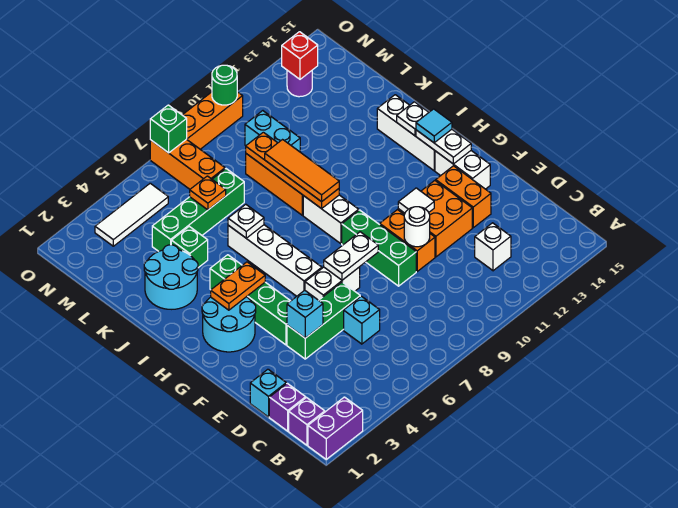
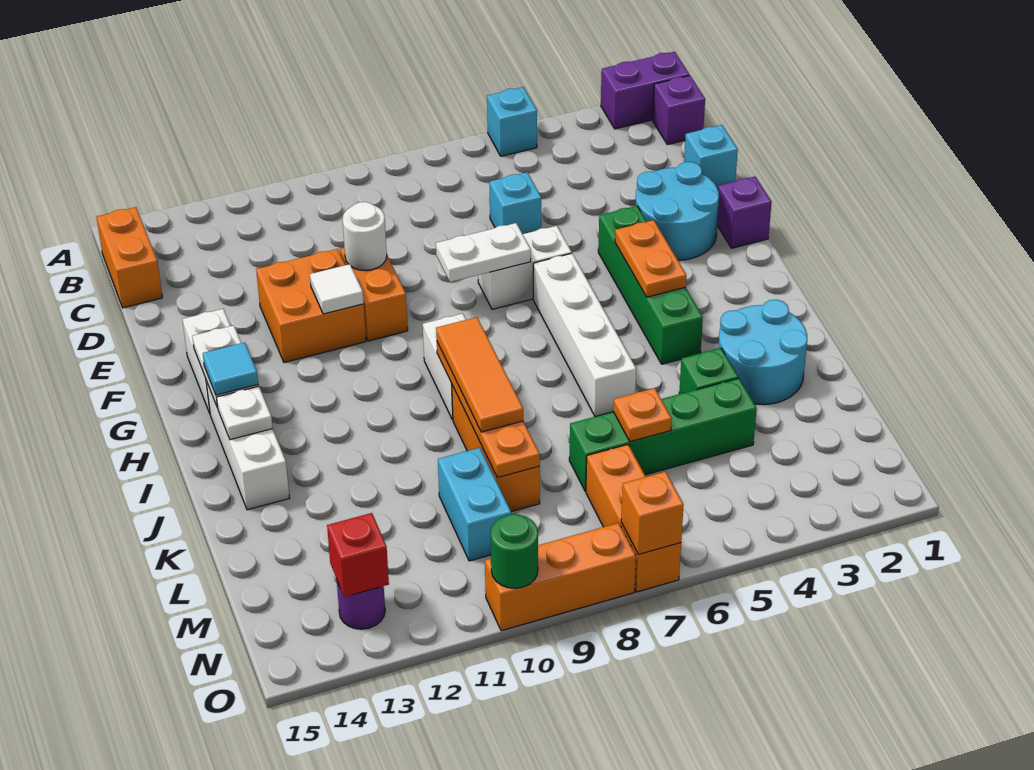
purple 1x1 brick [269,383,306,431] -> purple 1x1 brick moved to [717,177,772,248]
white 1x1 brick [475,223,511,271] -> none
green 1x3 brick [287,282,360,359] -> none
cyan 1x1 brick [287,290,323,338] -> cyan 1x1 brick moved to [487,87,537,156]
green 1x3 brick [342,210,416,286] -> none
orange 1x2 brick [436,166,491,228] -> orange 1x2 brick moved to [97,207,162,308]
cyan 2x2 round brick [202,297,256,352] -> cyan 2x2 round brick moved to [635,162,719,260]
orange 1x2 plate [211,262,265,310] -> orange 1x2 plate turned to [615,220,686,297]
white 1x1 plate [228,204,264,238] -> none
white 1x3 tile [95,183,168,246] -> none
green 1x1 brick [150,105,187,153] -> orange 1x1 brick [621,472,684,555]

